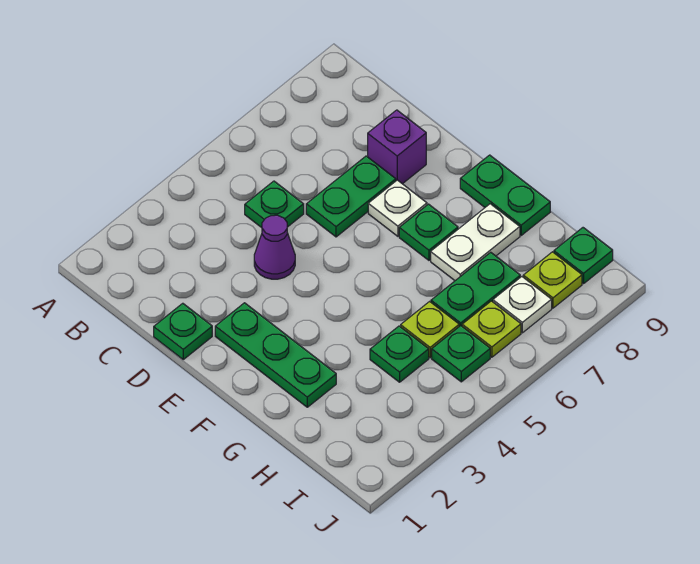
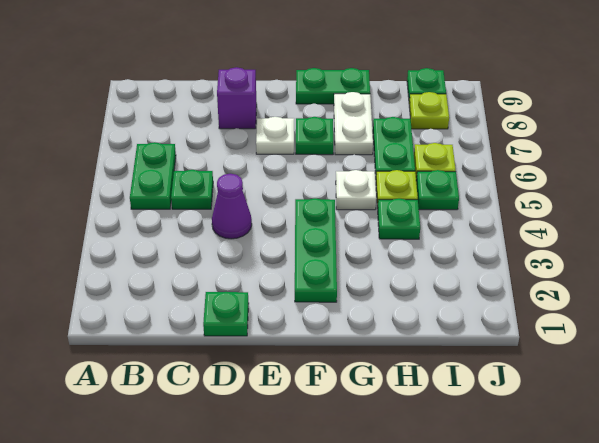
green 1x2 plate [306,156,396,237] -> green 1x2 plate moved to [130,142,176,209]
green 1x3 plate [215,303,336,407] -> green 1x3 plate turned to [295,198,337,302]
white 1x1 plate [493,277,552,333] -> white 1x1 plate moved to [336,170,376,210]

